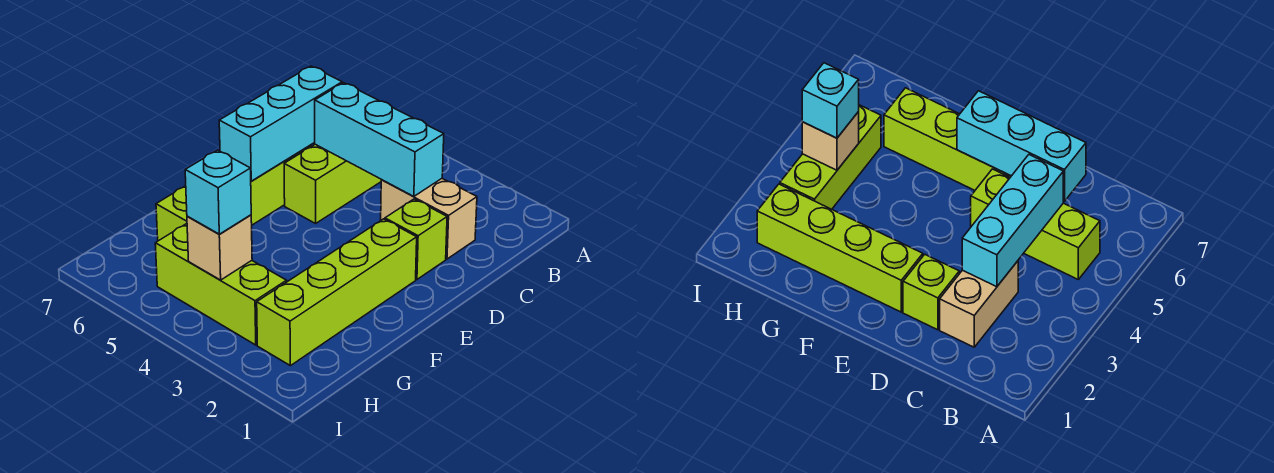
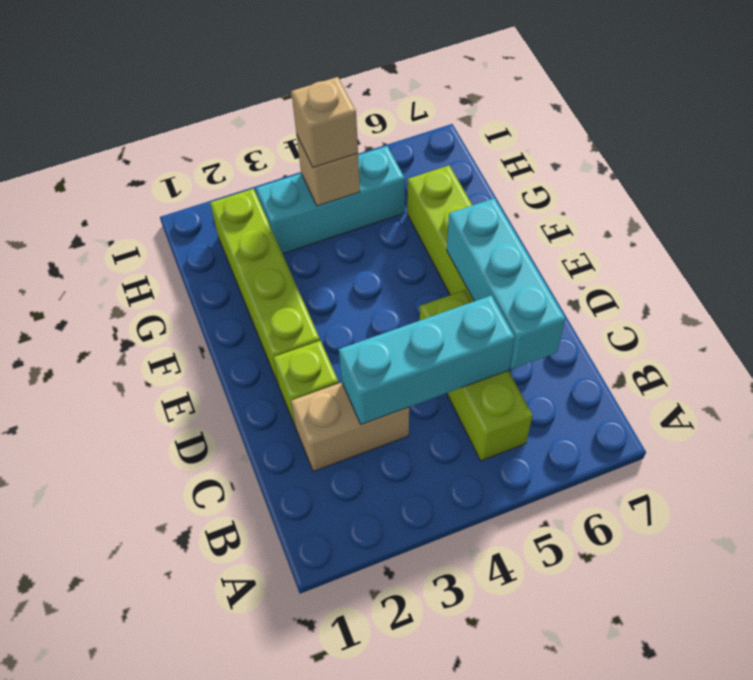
lime 1x3 brick [155,224,287,345] -> cyan 1x3 brick [256,146,405,254]
cyan 1x1 brick [185,150,251,234] -> tan 1x1 brick [291,77,358,167]

